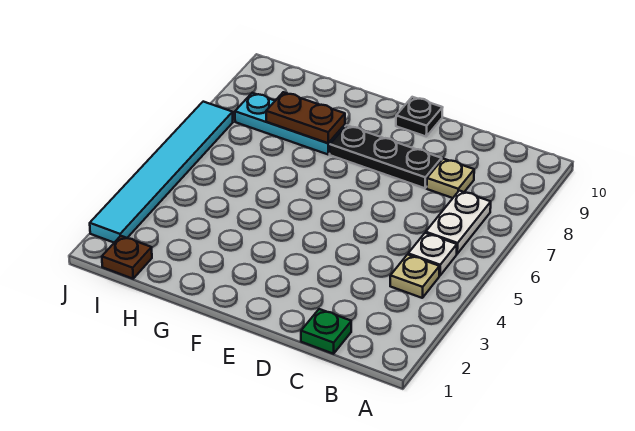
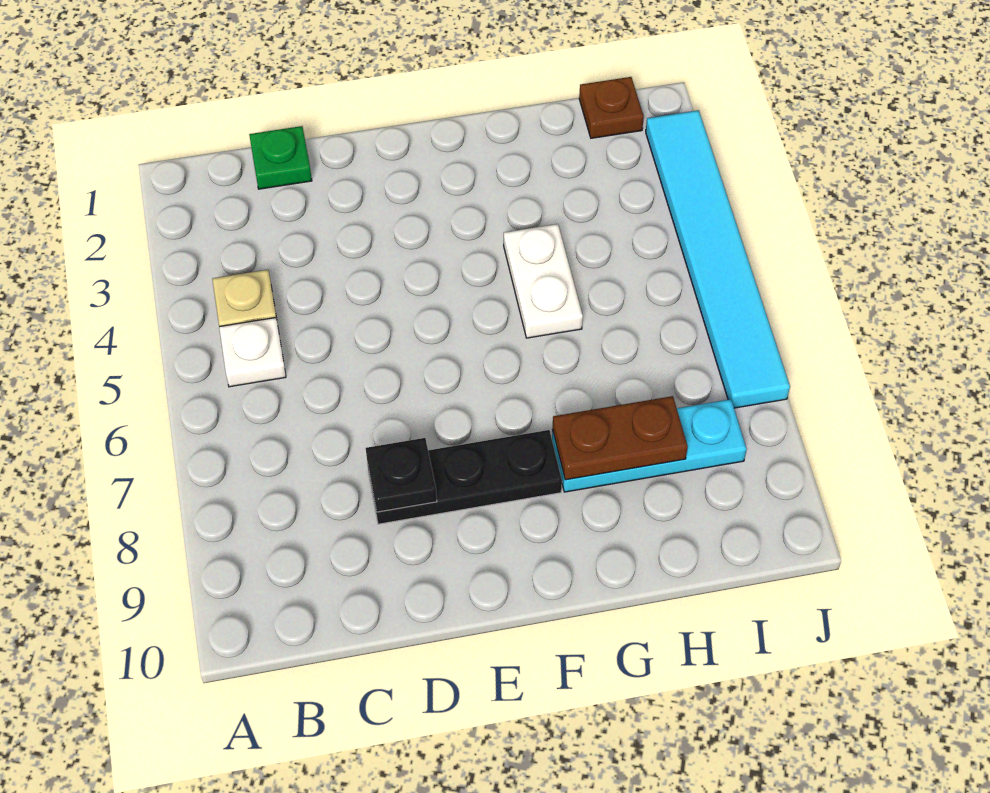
white 1x2 plate [426,191,491,254] -> white 1x2 plate moved to [504,224,583,338]
tan 1x1 plate [427,159,474,198] -> none
black 1x1 plate [396,97,443,136] -> black 1x1 plate moved to [366,438,437,512]

